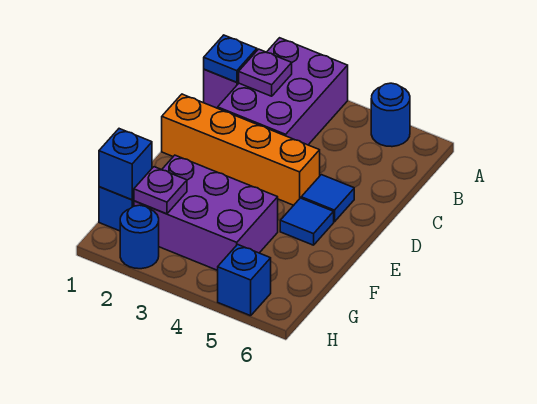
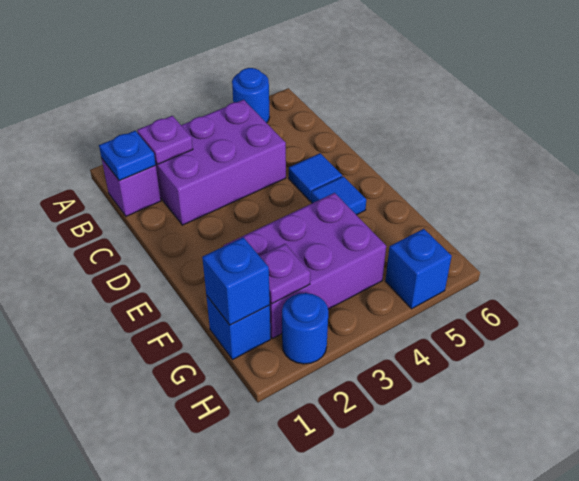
purple 2x3 brick [218,38,348,145] -> purple 2x3 brick turned to [155,100,286,225]
orange 1x4 brick [162,94,320,205] -> none

